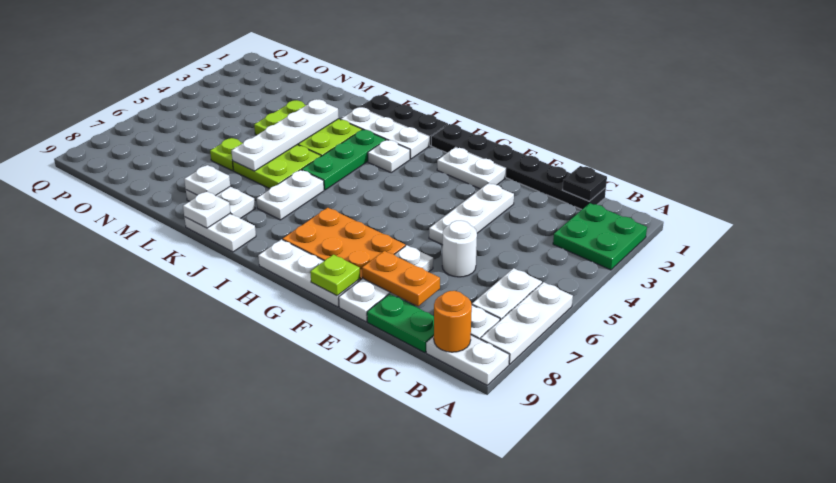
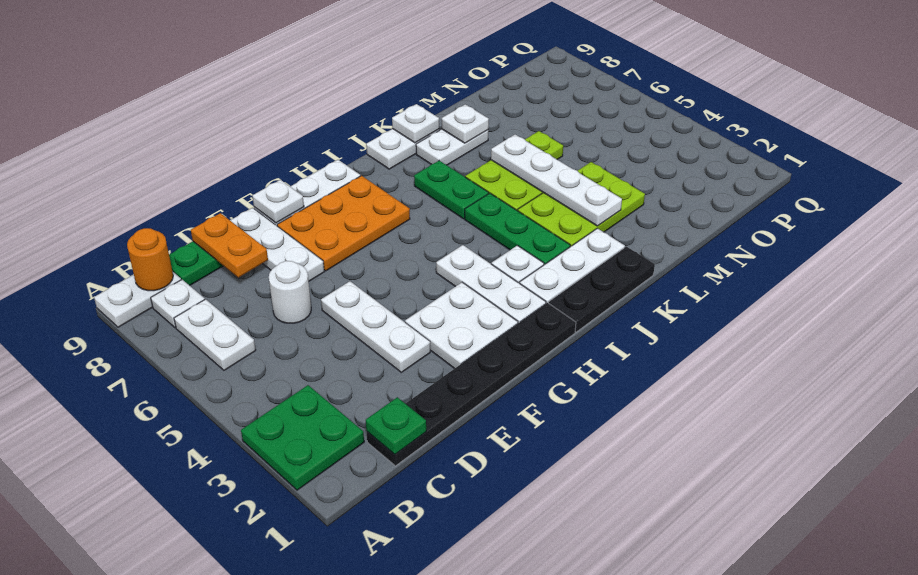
white 1x3 plate [480,282,573,364] -> white 1x3 plate moved to [436,245,546,323]
black 1x1 plate [563,166,607,201] -> green 1x1 plate [366,397,426,454]
orange 1x2 plate [362,251,440,306] -> orange 1x2 plate turned to [191,213,268,277]
white 1x2 plate [437,147,506,189] -> white 2x2 plate [405,282,518,369]
lime 1x1 plate [310,255,360,296] -> white 1x1 plate [252,180,304,223]
white 1x2 plate [257,170,324,220] -> green 1x2 plate [414,161,489,219]

